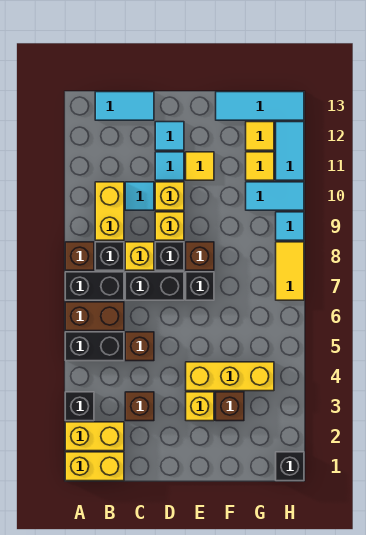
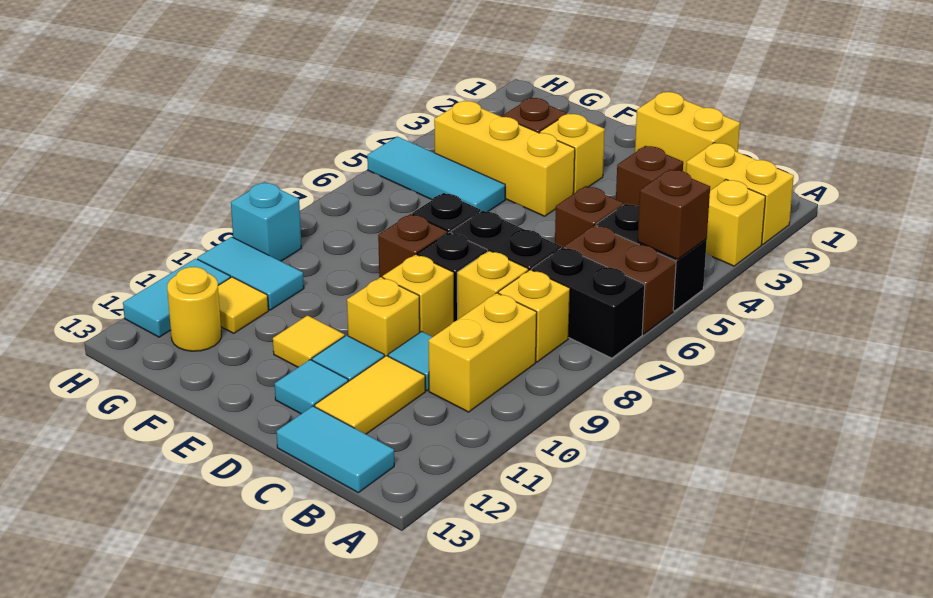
yellow 1x2 brick [65,452,124,481] -> yellow 1x2 brick moved to [635,92,740,172]
black 1x1 brick [65,392,94,421] -> yellow 1x1 brick [706,180,765,266]
brown 1x1 brick [65,242,94,270] -> brown 1x1 brick moved to [638,169,710,259]
black 1x1 brick [95,242,124,270] -> yellow 1x1 brick [498,270,570,362]
cyan 1x3 tile [216,92,304,120] -> cyan 1x3 tile moved to [367,137,505,212]
yellow 1x1 tile [246,122,274,150] -> yellow 1x1 round brick [167,267,221,351]
black 1x1 brick [276,452,304,481] -> none
yellow 1x2 tile [276,242,304,300] -> yellow 1x2 tile moved to [315,356,425,434]
cyan 1x1 tile [276,212,304,240] -> cyan 1x1 brick [231,182,301,261]

